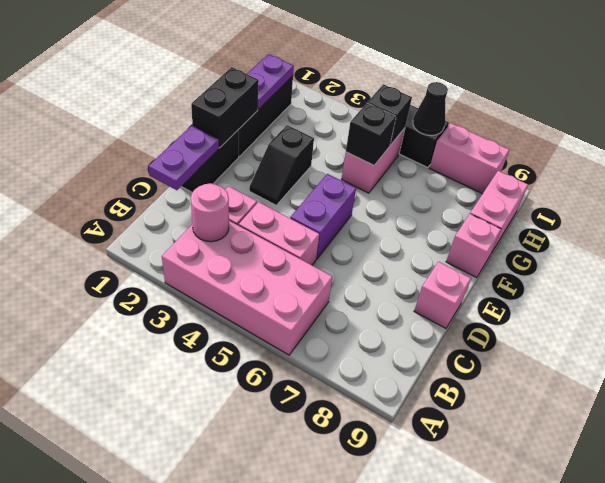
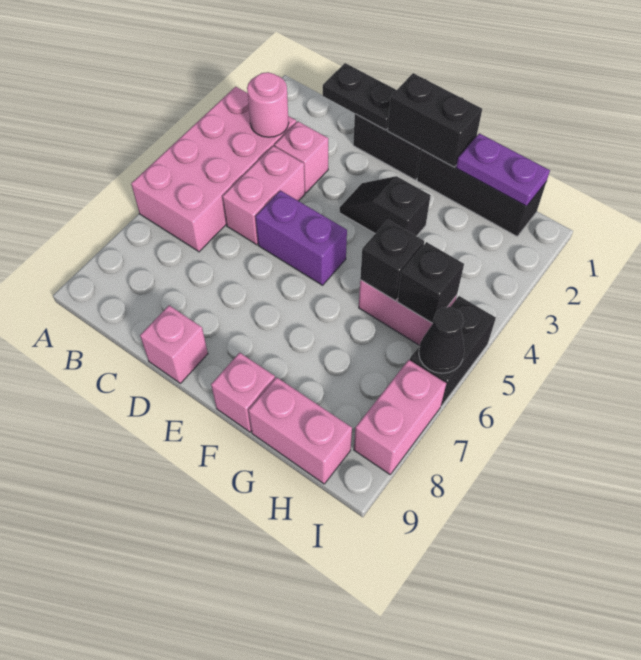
purple 1x2 plate [148,126,219,190] -> black 1x2 plate [323,63,396,130]

